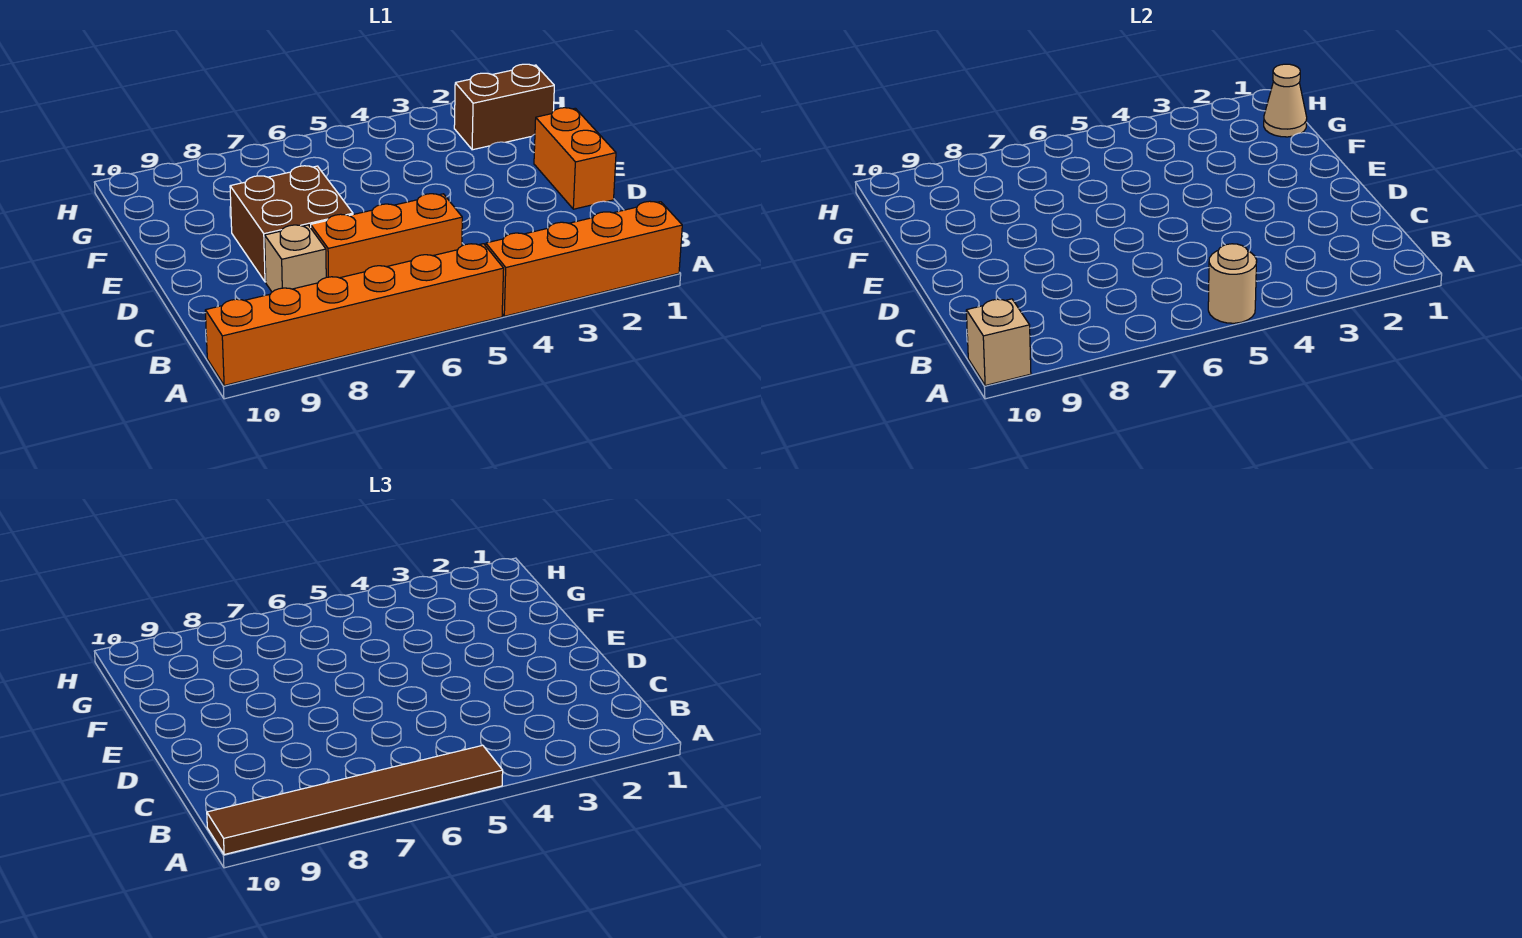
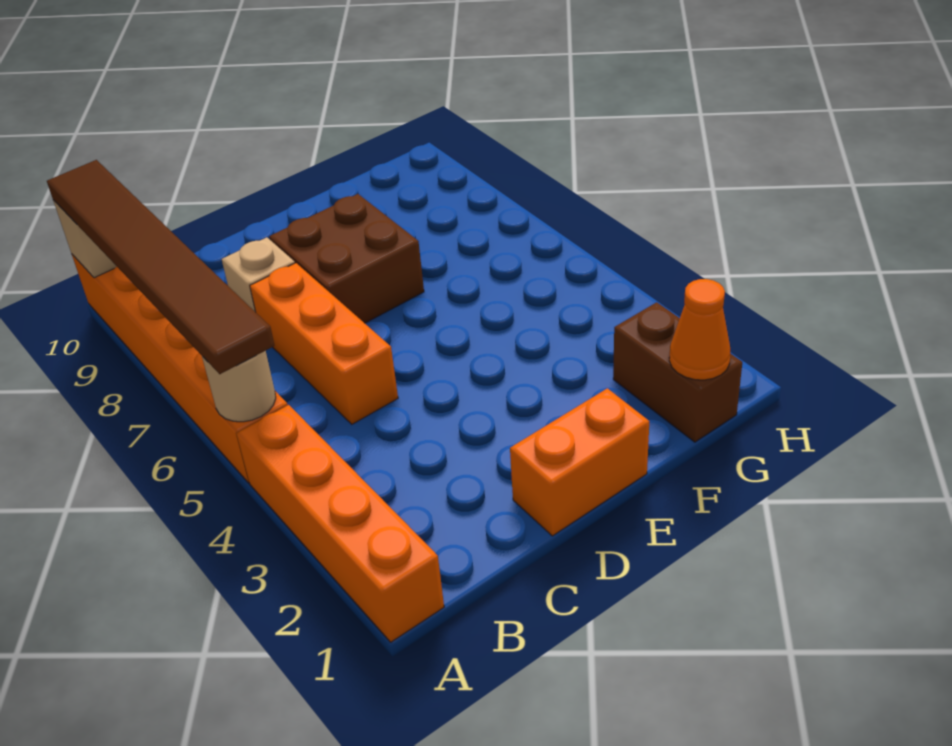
tan 1x1 cone [1264,64,1307,137] -> orange 1x1 cone [669,279,731,380]

